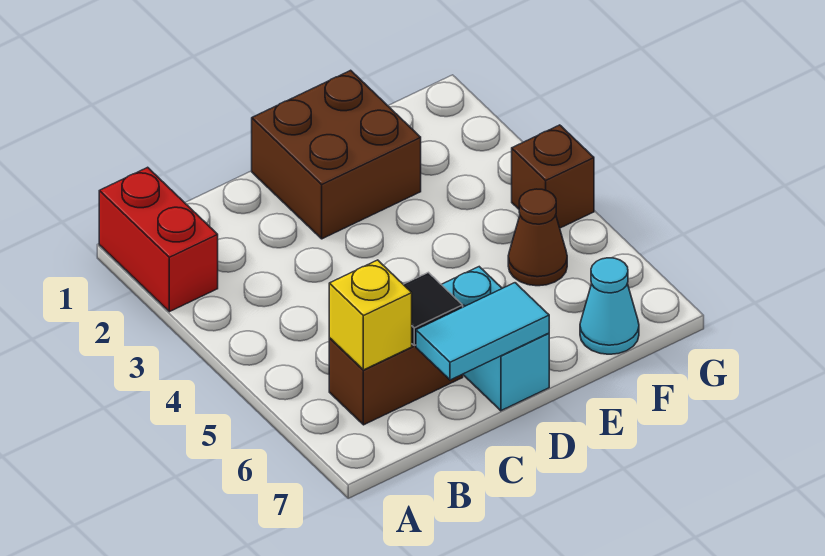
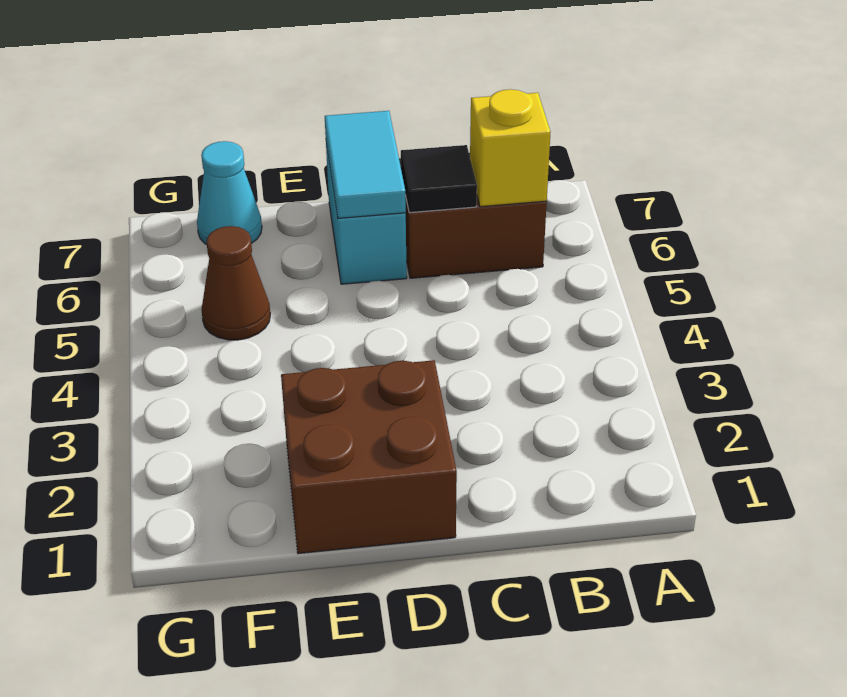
red 1x2 brick [99,167,218,312] -> none
cyan 1x2 tile [416,283,549,380] -> cyan 1x2 tile turned to [325,111,406,218]
brown 1x1 brick [512,125,594,228] -> none

